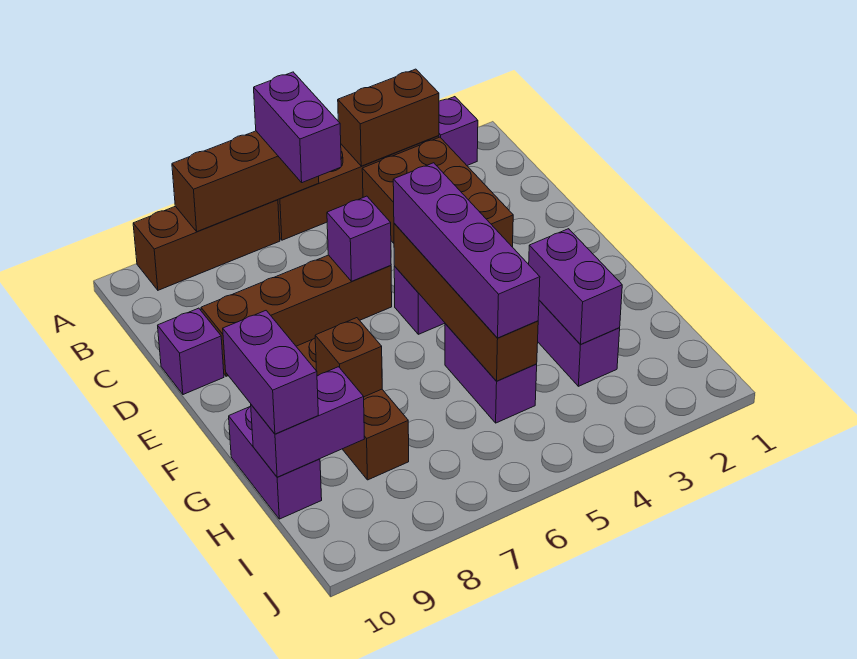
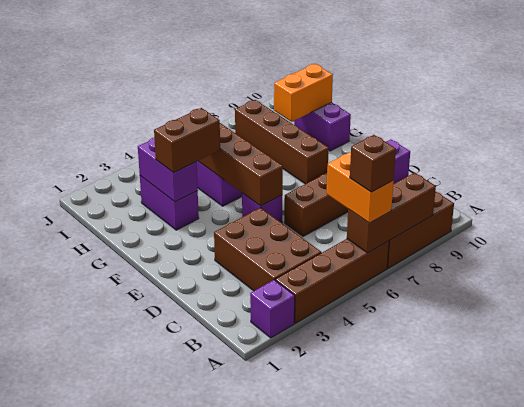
brown 1x2 brick [338,69,439,166] -> brown 1x2 brick moved to [154,108,220,173]
purple 1x2 brick [254,72,341,183] -> orange 1x2 brick [327,152,394,223]
purple 1x1 brick [327,196,391,281] -> none
purple 1x4 brick [393,163,540,338] -> none
brown 1x3 brick [296,338,409,480] -> brown 1x4 brick [235,100,329,184]
brown 1x1 brick [315,318,382,397] -> brown 1x1 brick moved to [350,135,396,192]
purple 1x2 brick [223,311,318,434] -> none
purple 1x2 brick [251,367,364,477] -> orange 1x2 brick [274,64,333,122]

